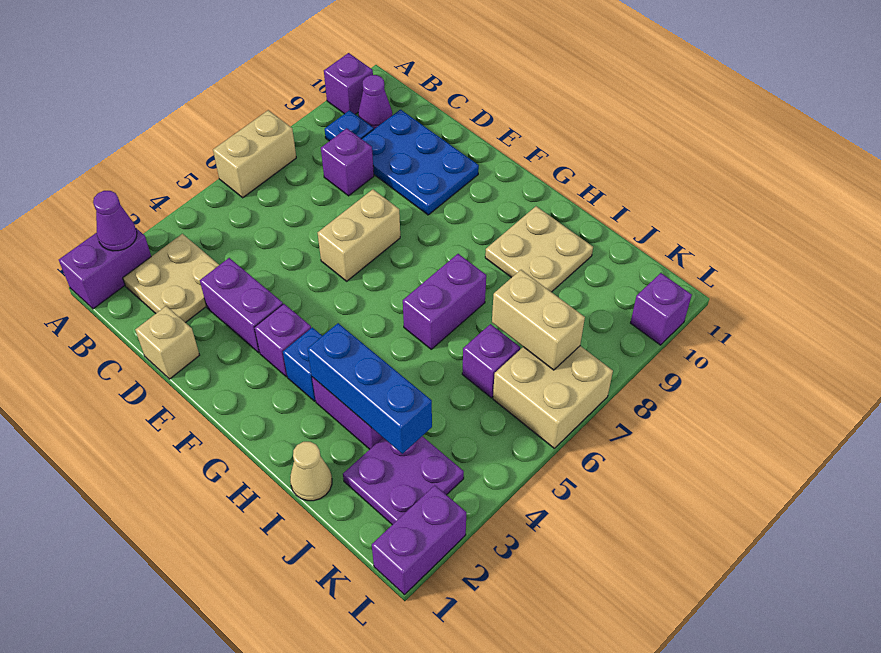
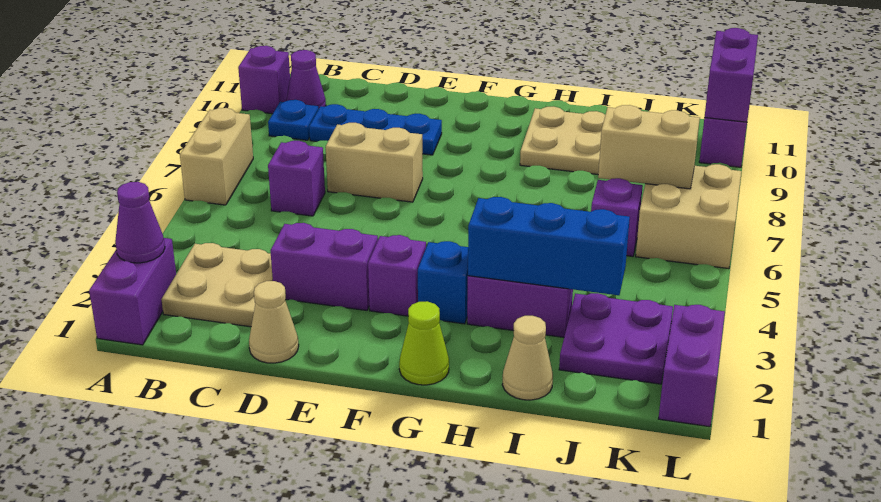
purple 1x1 brick [321,128,374,196] -> purple 1x1 brick moved to [268,141,325,216]
blue 2x3 plate [362,110,479,215] -> blue 1x3 plate [309,104,442,155]
tan 1x1 brick [135,306,199,379] -> tan 1x1 cone [249,281,299,363]
tan 1x2 brick [318,189,400,281] -> tan 1x2 brick turned to [326,123,423,202]
none -> lime 1x1 cone [399,301,449,385]
purple 1x2 brick [403,254,486,349] -> purple 1x2 brick moved to [705,28,758,122]

